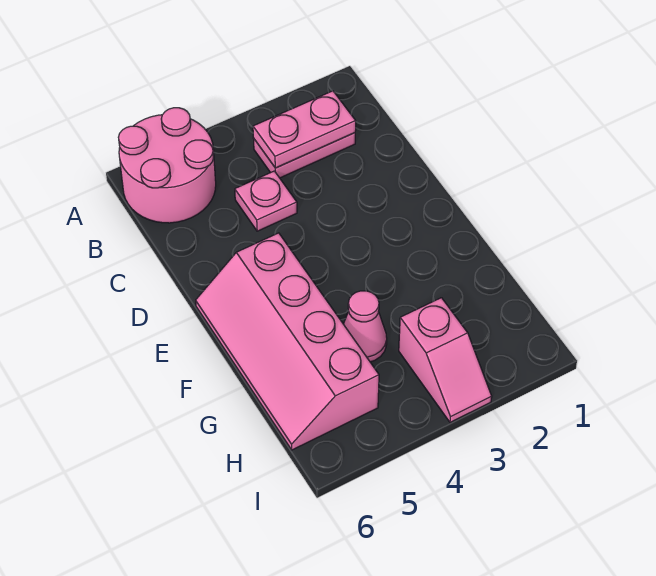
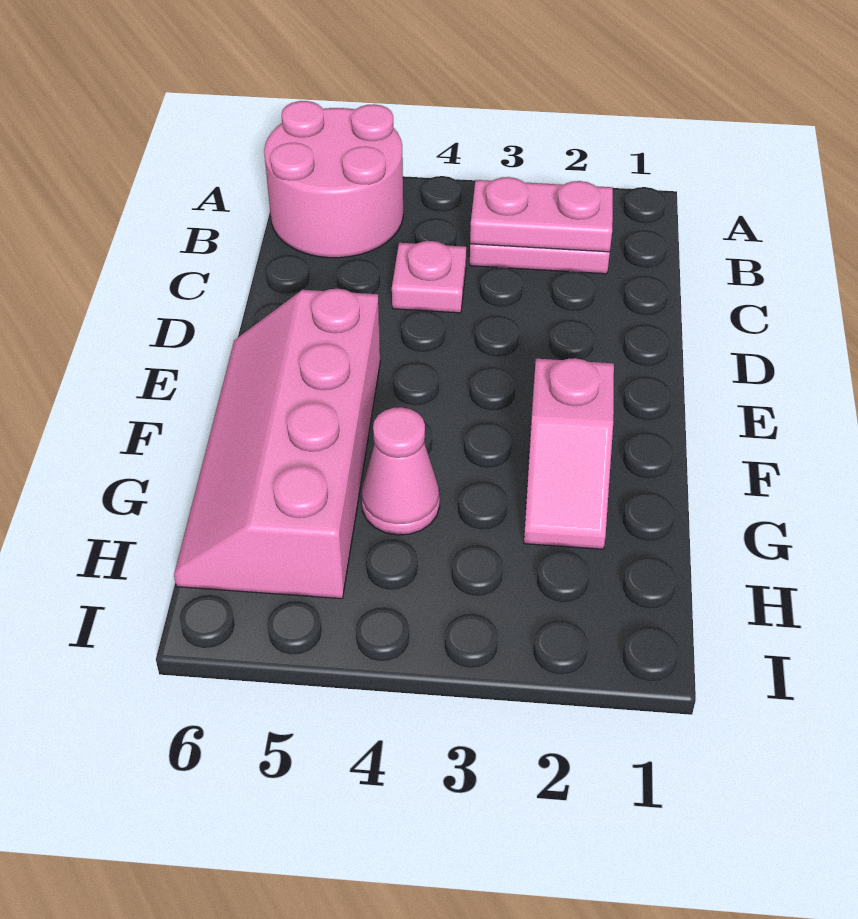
pink 1x2 slope [399,298,492,422] -> pink 1x2 slope moved to [524,358,614,549]

